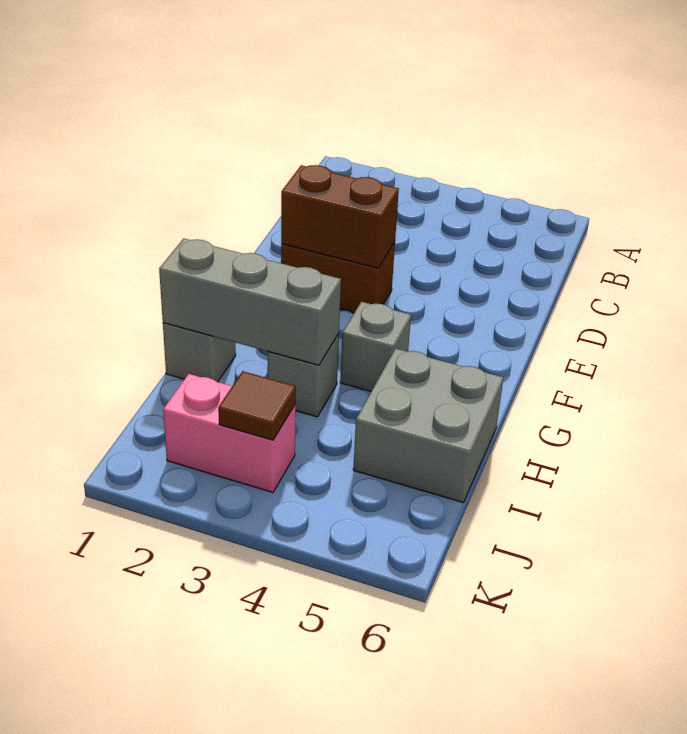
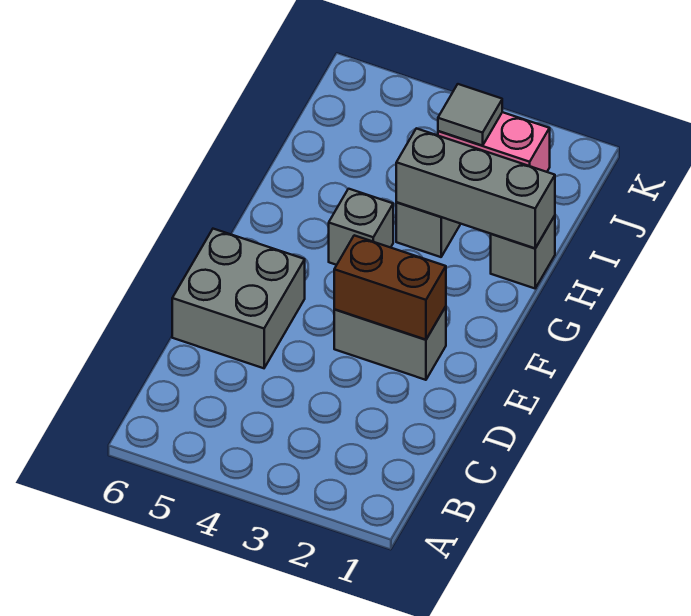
brown 1x2 brick [281,242,395,313] -> grey 1x2 brick [334,307,446,380]
grey 2x2 brick [353,349,503,503] -> grey 2x2 brick moved to [172,229,305,368]
brown 1x1 tile [218,371,296,440] -> grey 1x1 tile [438,84,502,146]

